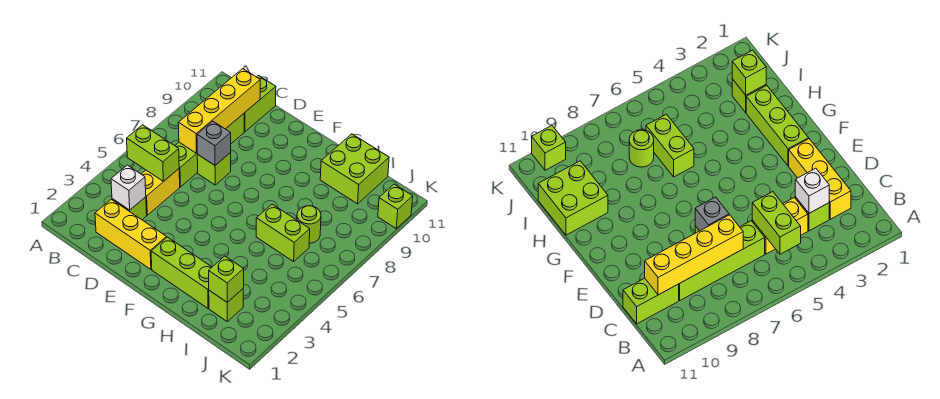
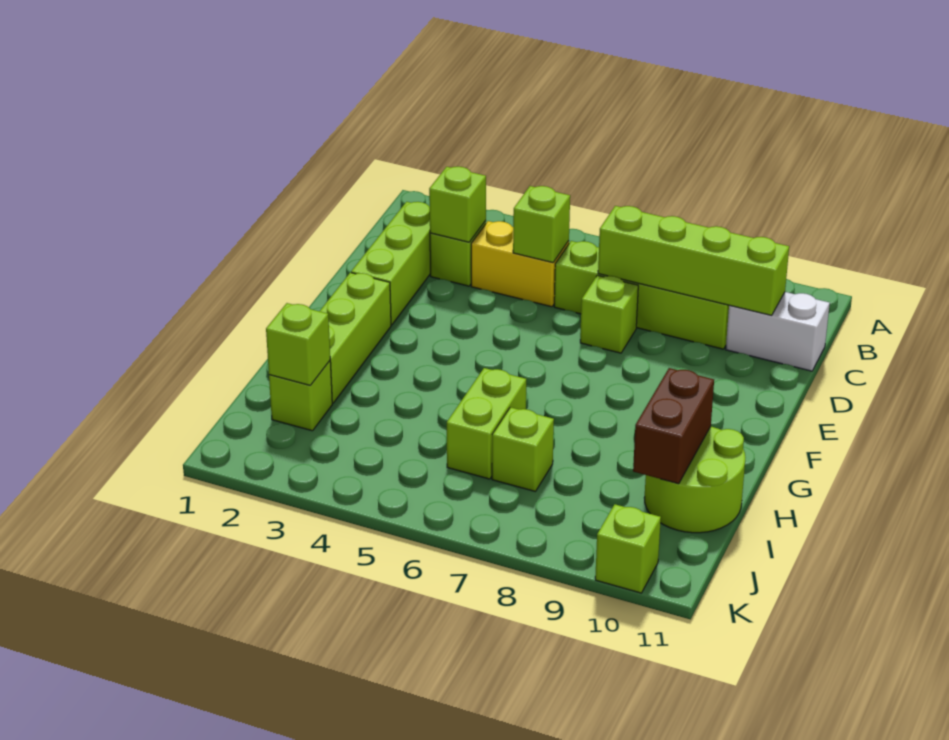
lime 1x2 brick [127,125,179,182] -> lime 1x1 brick [513,186,570,263]
yellow 1x3 brick [95,199,167,269] -> lime 1x3 brick [351,202,430,325]
white 1x1 brick [111,165,146,210] -> lime 1x1 brick [429,166,486,242]
yellow 1x4 brick [178,69,260,153] -> lime 1x4 brick [598,206,789,315]
lime 1x2 brick [244,75,276,132] -> white 1x2 brick [726,292,830,371]
grey 1x1 brick [197,121,231,165] -> none
lime 2x2 brick [320,134,389,204] -> lime 2x2 round brick [644,426,745,533]
none -> brown 1x2 brick [633,368,714,484]
lime 1x1 round brick [297,206,321,243] -> lime 1x1 brick [492,407,554,491]

